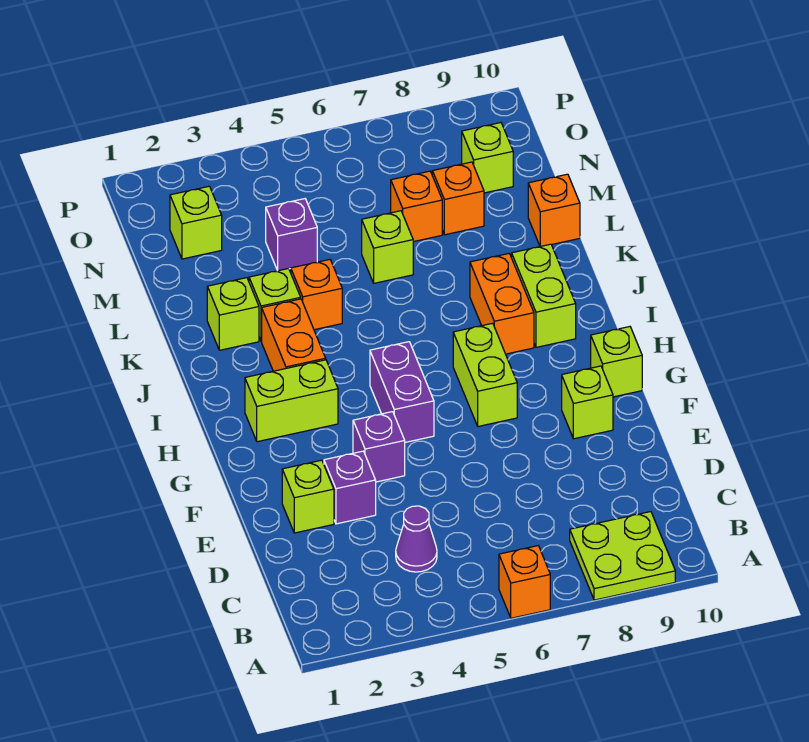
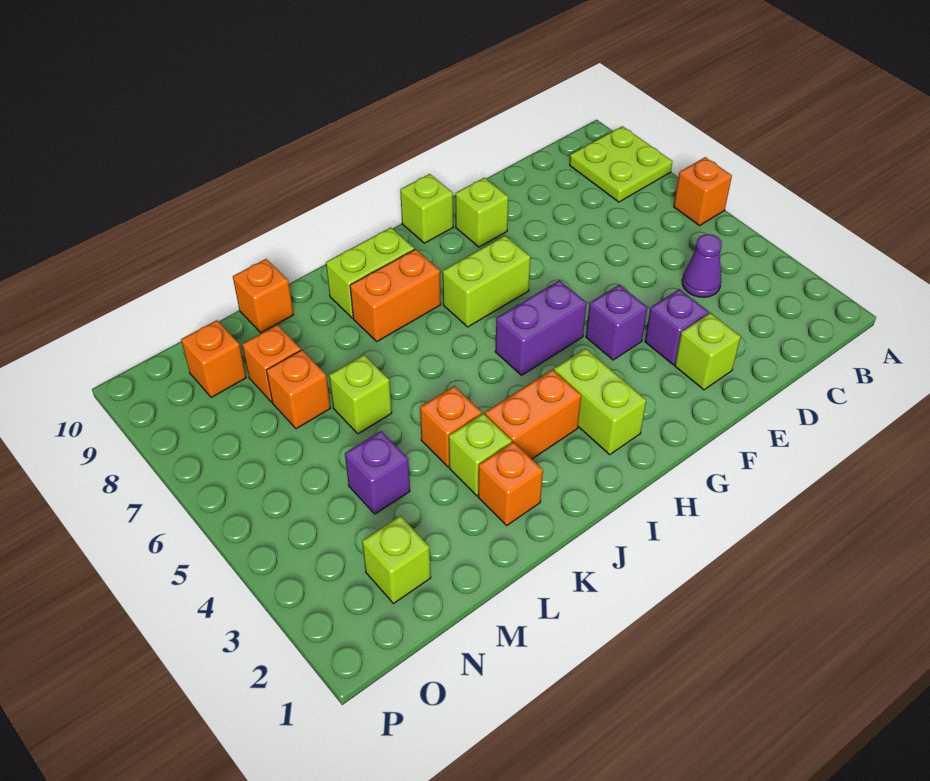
lime 1x1 brick [207,278,259,350] -> orange 1x1 brick [478,442,543,525]
lime 1x1 brick [462,123,513,193] -> orange 1x1 brick [181,320,246,397]

